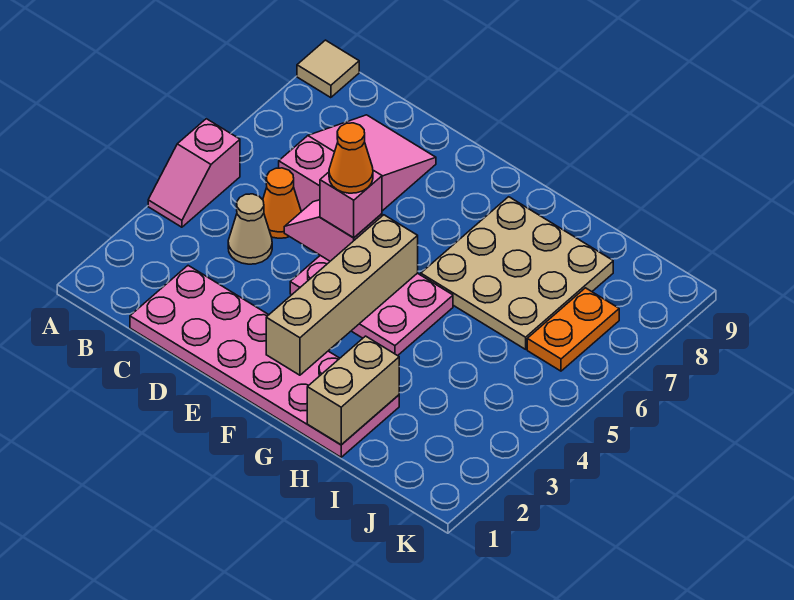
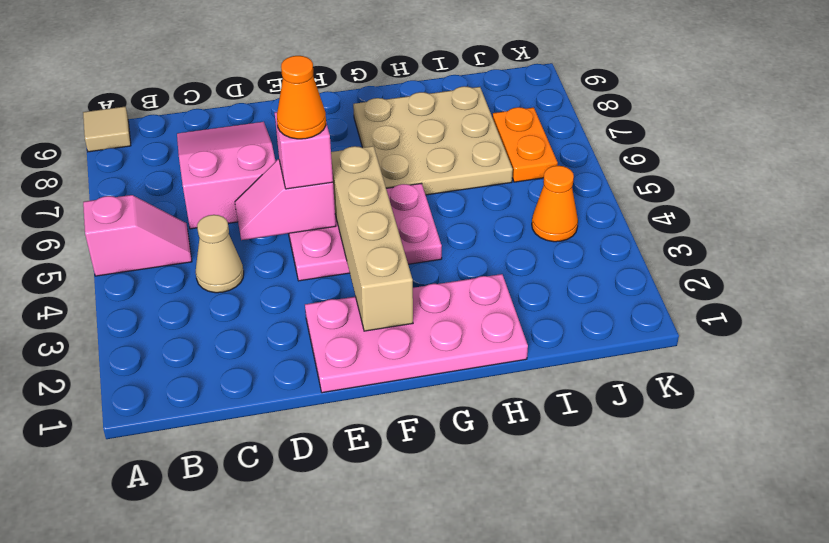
pink 1x2 slope [148,119,240,227] -> pink 1x2 slope turned to [83,195,192,276]
pink 2x6 plate [130,266,399,457] -> pink 2x4 plate [305,274,528,393]
orange 1x1 cone [263,168,301,238] -> orange 1x1 cone moved to [532,166,578,242]
tan 1x2 brick [307,336,399,445] -> none

